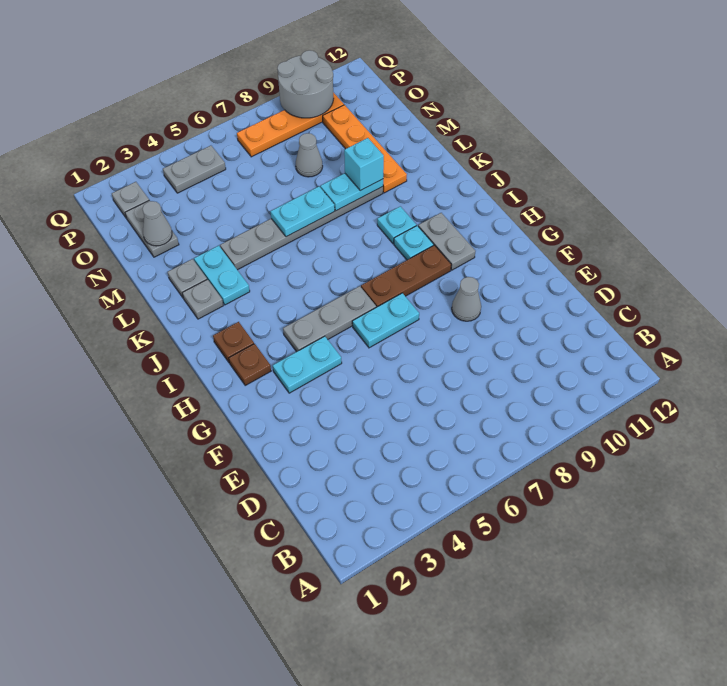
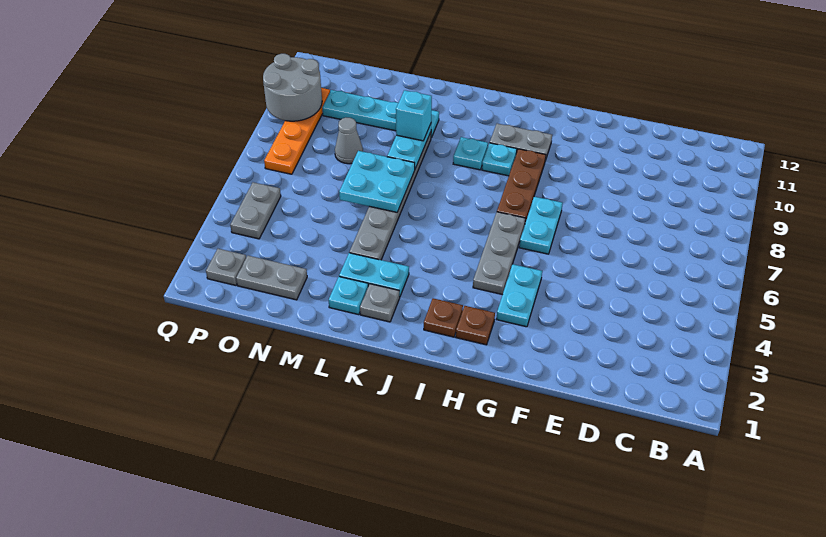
grey 1x1 cone [452,277,481,321] -> none
grey 1x1 plate [168,259,207,298] -> cyan 1x1 plate [329,277,368,315]
cyan 1x2 plate [270,187,335,237] -> cyan 2x2 plate [339,151,415,212]
orange 1x4 plate [323,105,407,193] -> cyan 1x4 plate [322,90,439,138]
grey 1x1 cone [142,201,172,246] -> none

